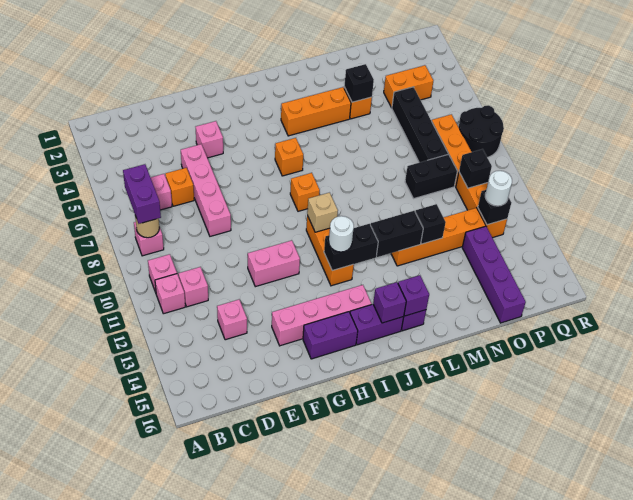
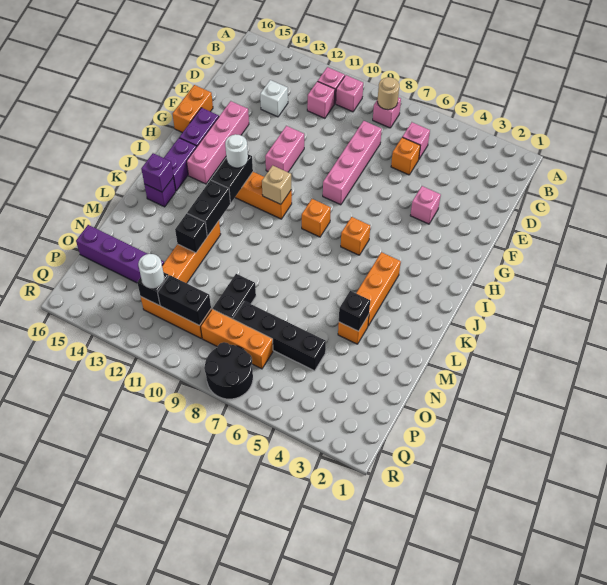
purple 1x2 brick [123,164,161,224] -> none
pink 1x1 brick [217,300,247,340] -> white 1x1 brick [260,80,288,117]
pink 1x4 brick [181,144,231,236] -> pink 1x4 brick turned to [323,121,382,205]
purple 1x1 brick [373,282,406,323] -> none
orange 1x2 brick [384,65,433,108] -> orange 1x2 brick moved to [173,85,213,133]
black 1x1 brick [459,149,492,188] -> black 1x2 brick [158,275,211,326]

